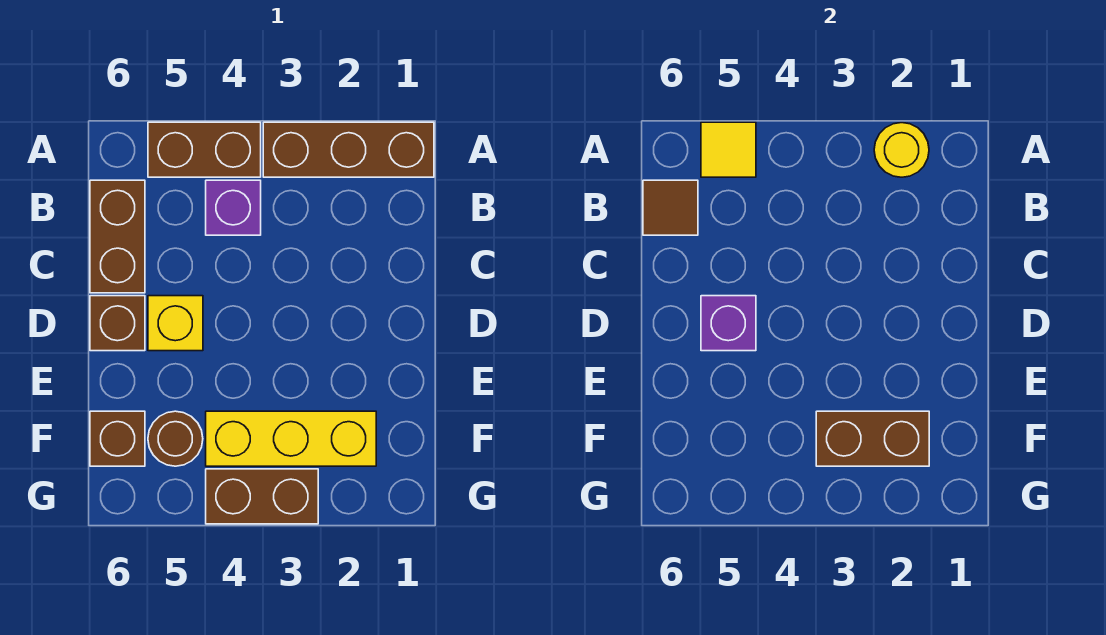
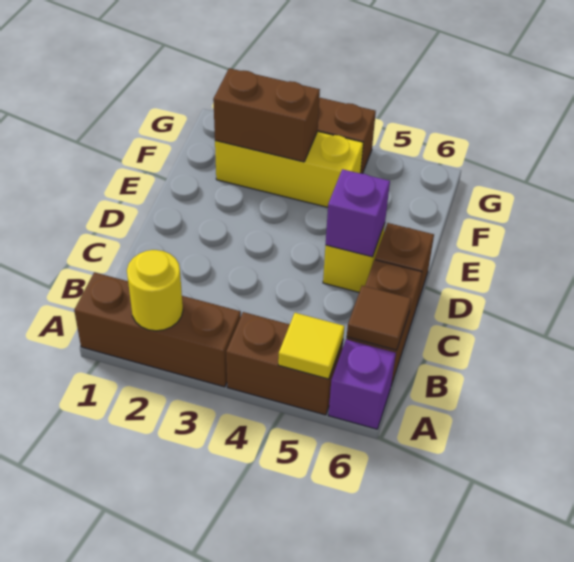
purple 1x1 brick [206,180,261,235] -> purple 1x1 brick moved to [328,340,396,429]
brown 1x1 round brick [148,411,203,466] -> none
brown 1x1 brick [90,411,145,466] -> none

